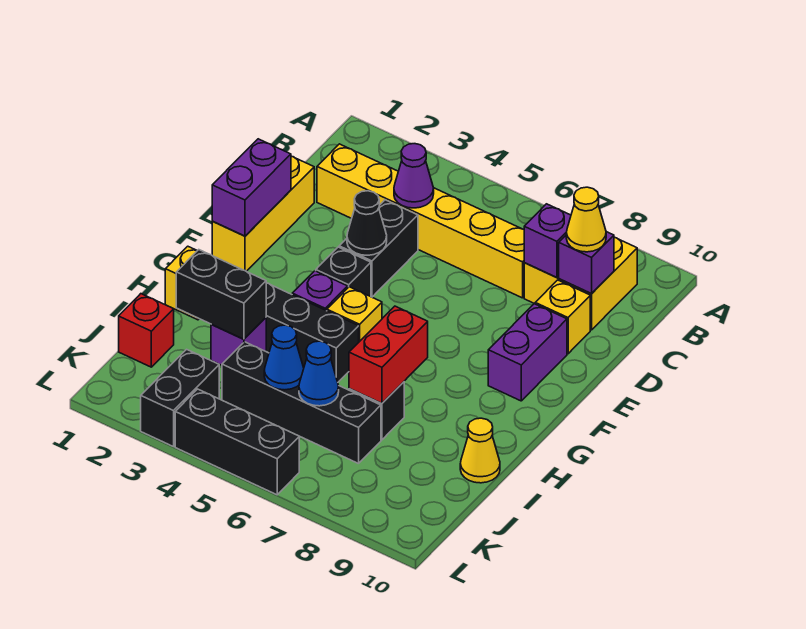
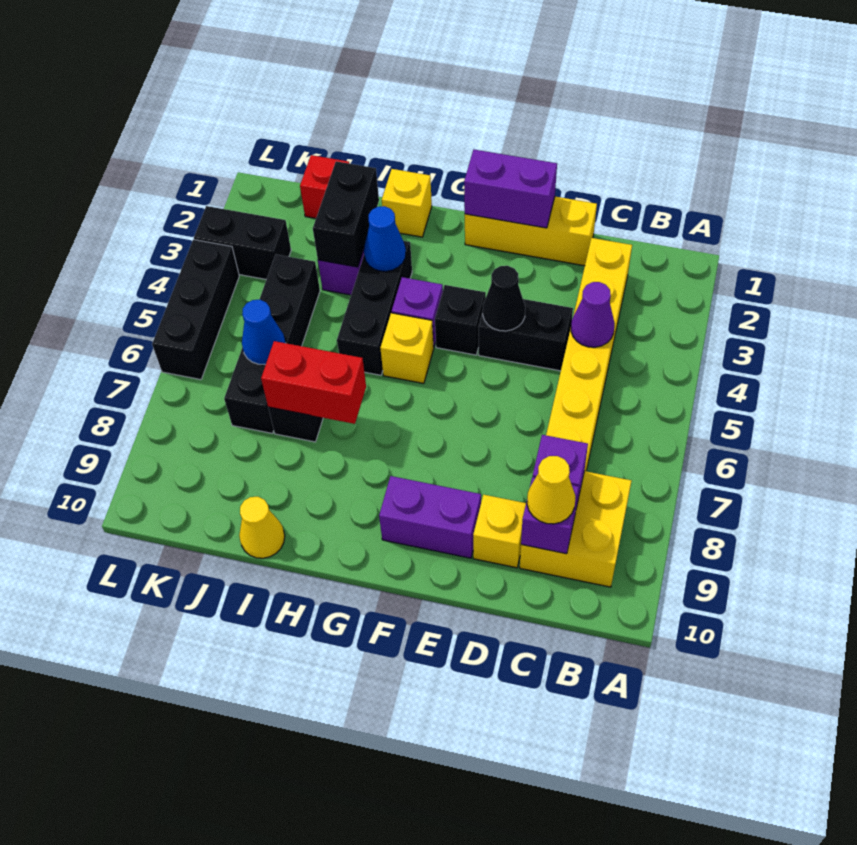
blue 1x1 cone [264,325,304,390] -> blue 1x1 cone moved to [364,206,406,271]

